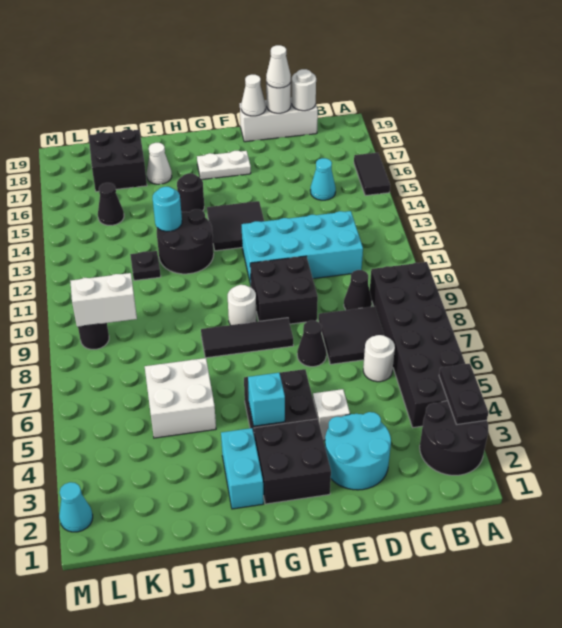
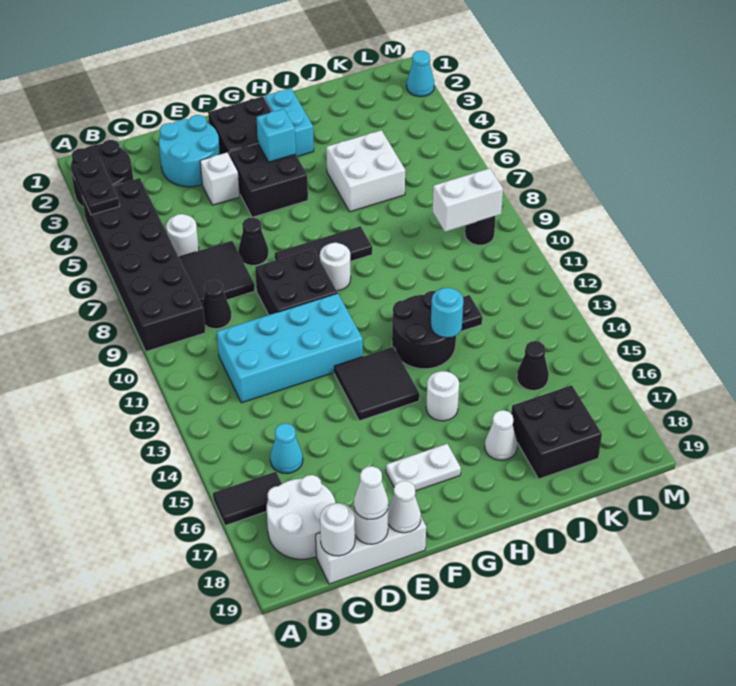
black 1x2 tile [354,153,390,196] -> black 1x2 tile turned to [213,472,282,526]
none -> white 2x2 round brick [267,475,335,559]
black 1x1 round brick [177,173,204,212] -> white 1x1 round brick [426,371,459,421]

